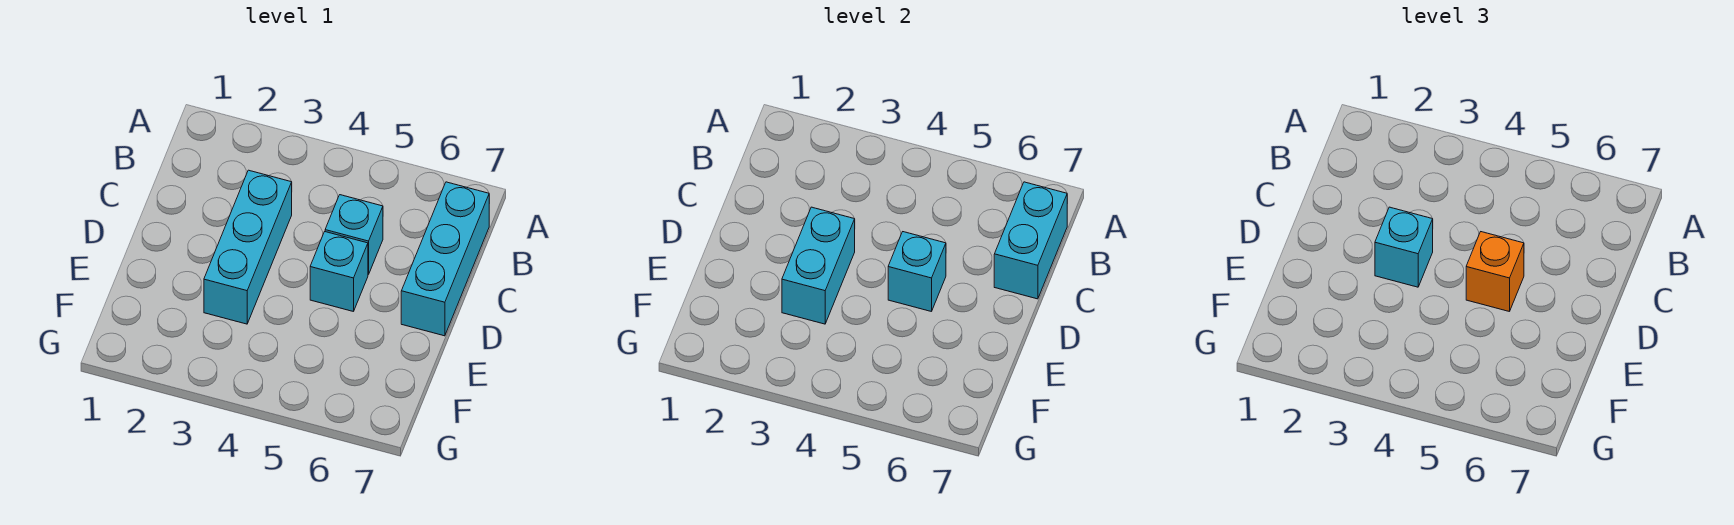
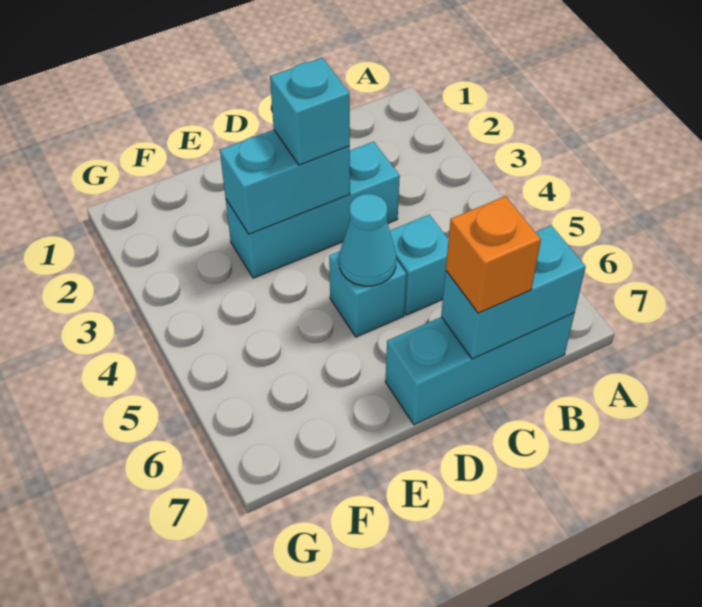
cyan 1x1 brick [888,232,946,312] -> cyan 1x1 cone [339,194,396,286]
orange 1x1 brick [1466,232,1524,312] -> orange 1x1 brick moved to [446,196,541,313]

